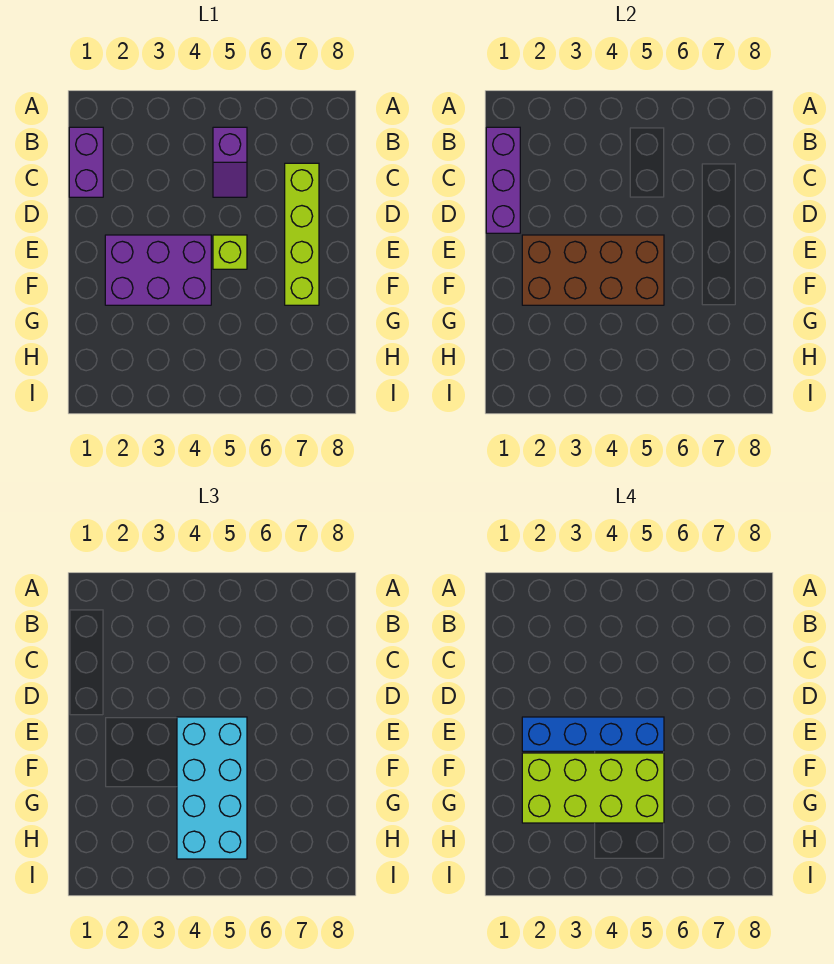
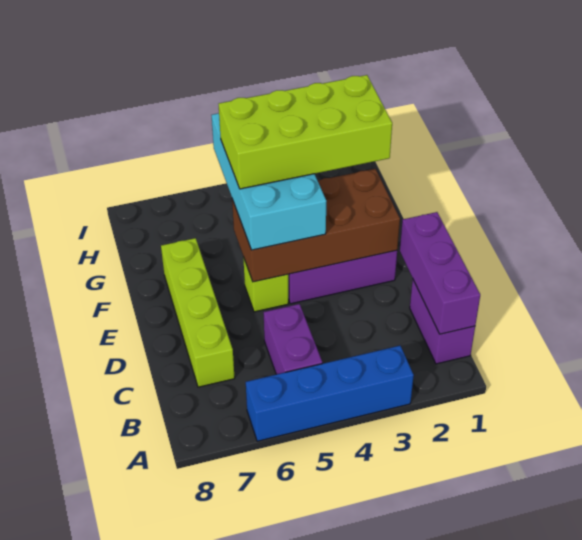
purple 1x2 slope [213,127,247,197] -> purple 1x2 brick [264,304,322,374]
blue 1x4 brick [522,717,664,751] -> blue 1x4 brick moved to [246,346,414,441]

